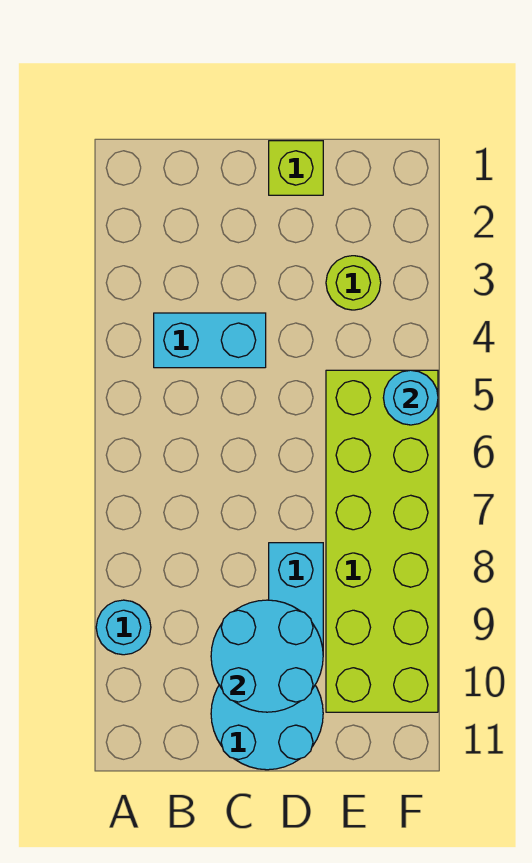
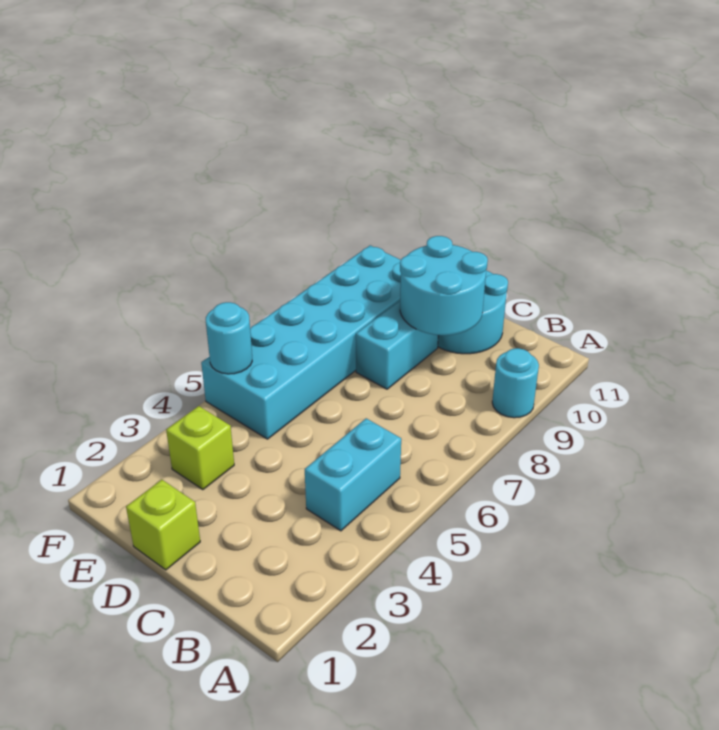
cyan 1x2 brick [154,313,266,368] -> cyan 1x2 brick turned to [305,418,401,531]
lime 1x1 round brick [326,256,381,310] -> lime 1x1 brick [166,406,234,490]
lime 2x6 brick [326,370,438,712] -> cyan 2x6 brick [201,245,401,439]

